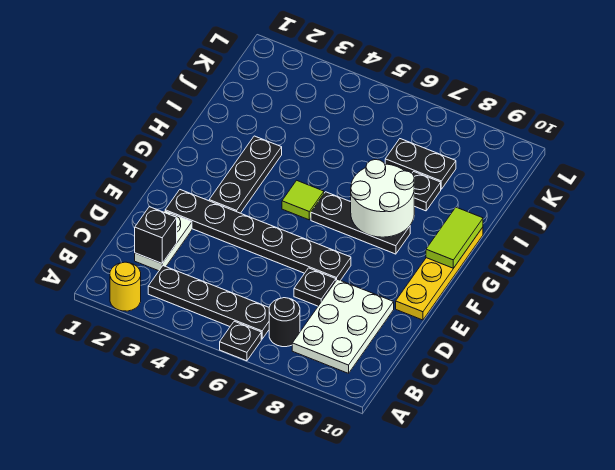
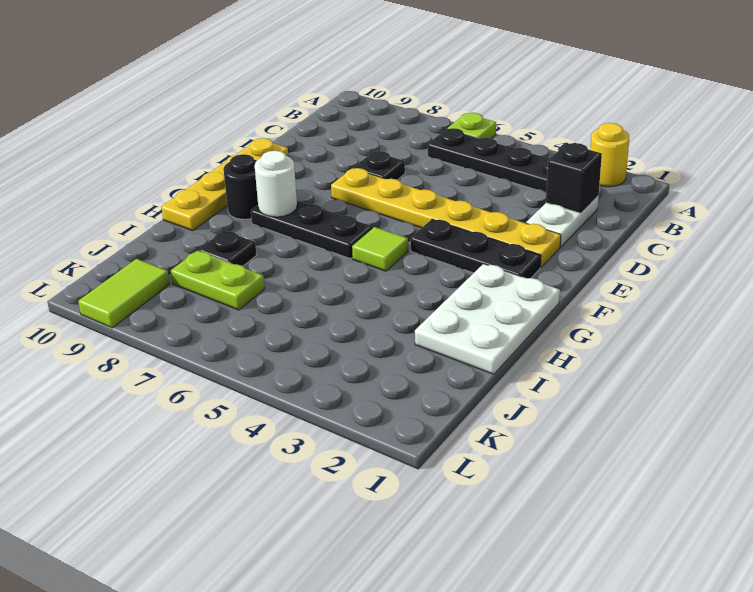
black 1x1 plate [220,321,261,361] -> lime 1x1 plate [447,113,496,138]
black 1x1 round brick [269,298,300,347] -> black 1x1 round brick moved to [223,154,258,219]
white 2x3 plate [292,279,394,373] -> white 2x3 plate moved to [415,264,560,374]
black 1x6 plate [165,190,351,280] -> yellow 1x6 plate [331,168,561,267]
black 1x3 plate [209,136,282,213] -> black 1x3 plate turned to [411,219,541,278]
white 2x2 round brick [351,160,414,237] -> white 1x1 round brick [255,151,297,217]
lime 1x2 tile [426,207,483,268] -> lime 1x2 tile moved to [78,259,170,328]
black 1x2 plate [385,139,456,189] -> lime 1x2 plate [171,251,265,310]

